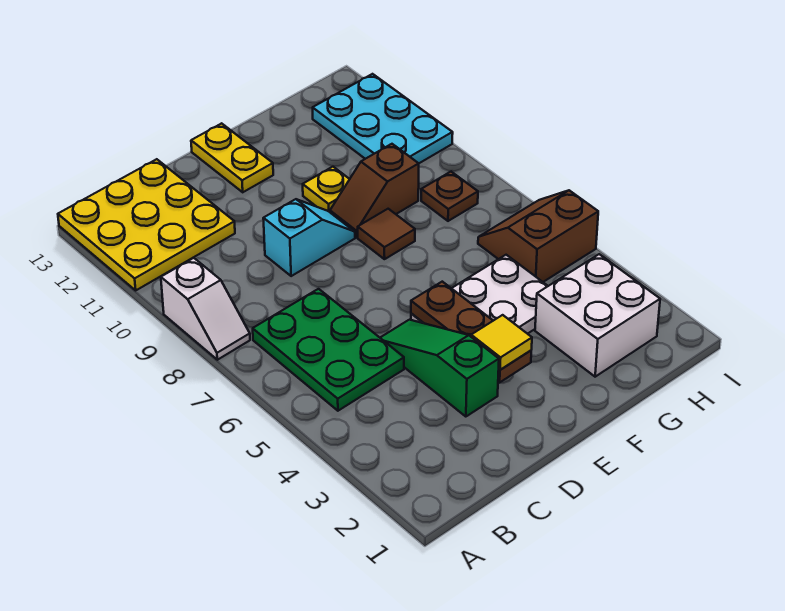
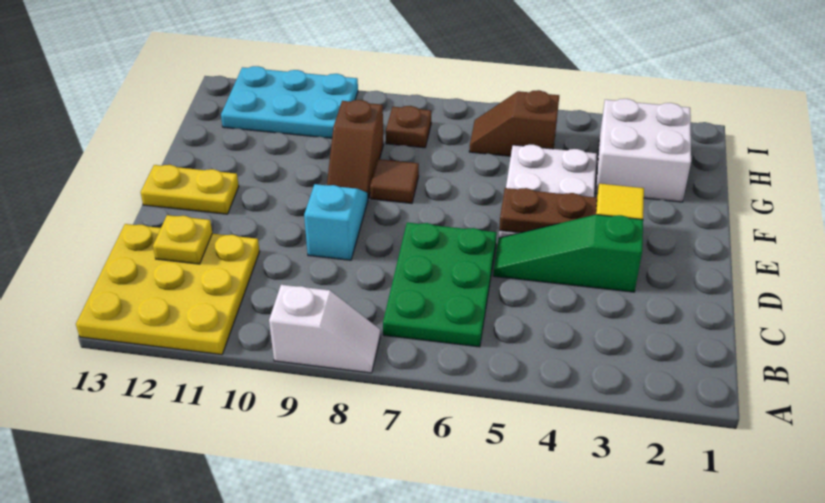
green 2x3 plate [253,289,404,411] -> green 2x3 plate turned to [383,222,497,347]
yellow 1x1 plate [303,167,350,212] -> yellow 1x1 plate moved to [153,215,212,264]
brown 2x2 slope [478,190,598,282] -> brown 1x2 slope [469,90,559,156]

